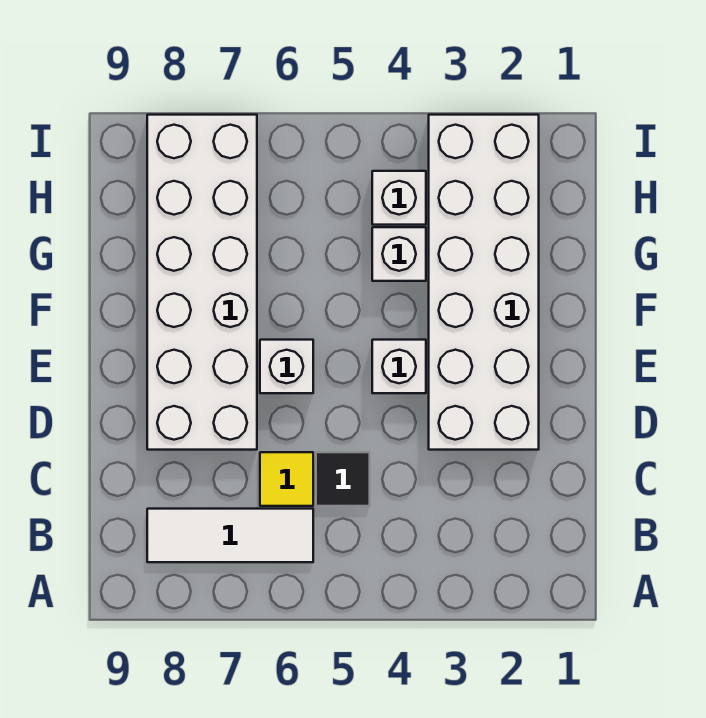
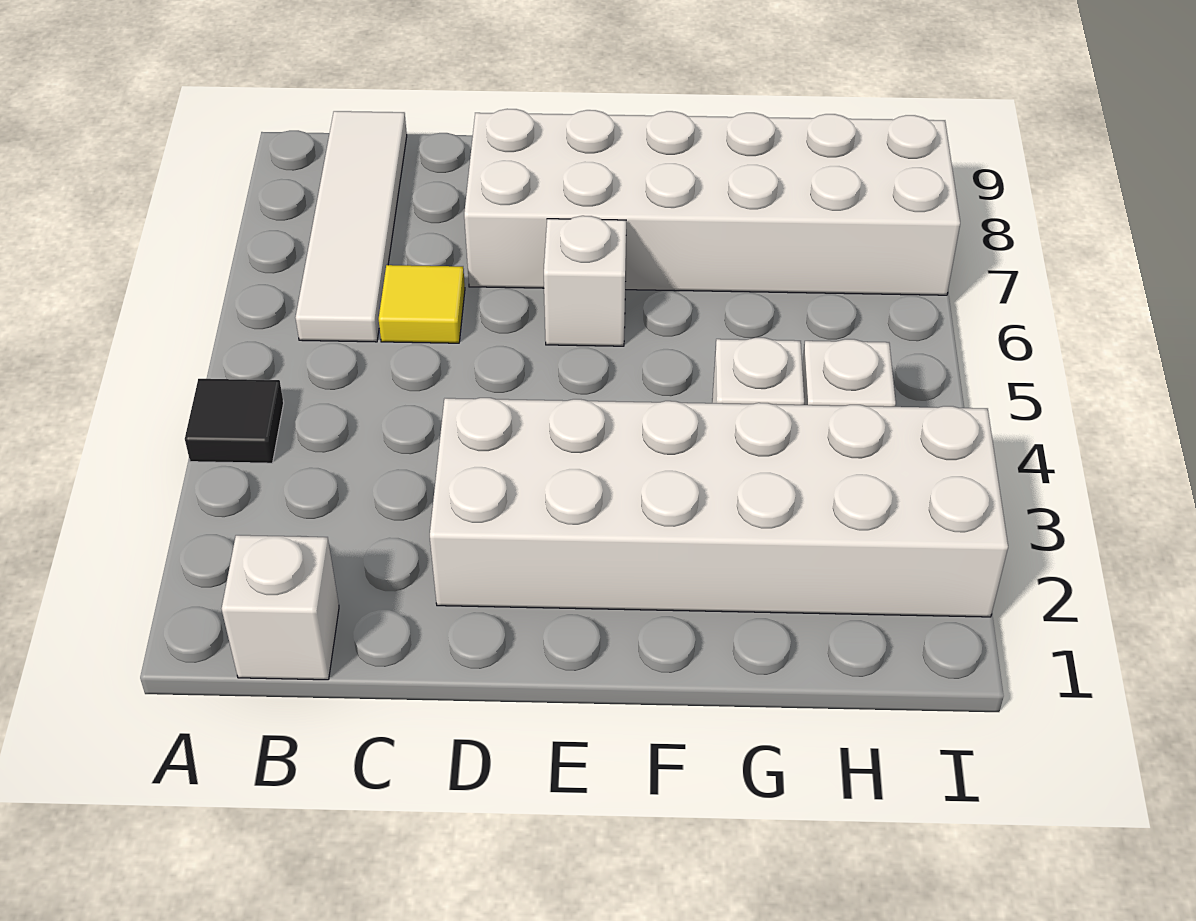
white 1x3 tile [147,509,313,562] -> white 1x4 tile [295,111,407,342]
black 1x1 tile [316,452,370,506] -> black 1x1 tile moved to [185,379,284,463]
white 1x1 brick [372,340,426,393] -> white 1x1 brick moved to [222,535,339,680]

